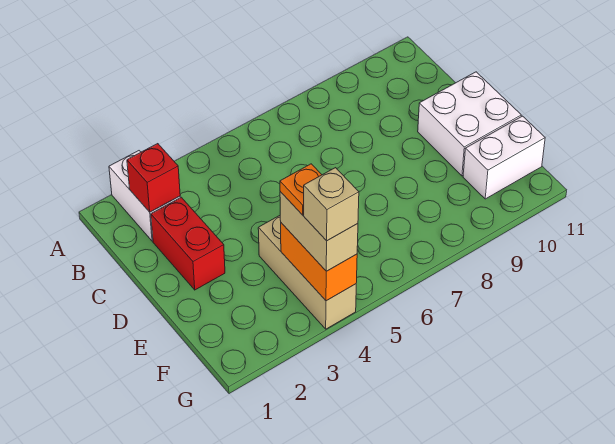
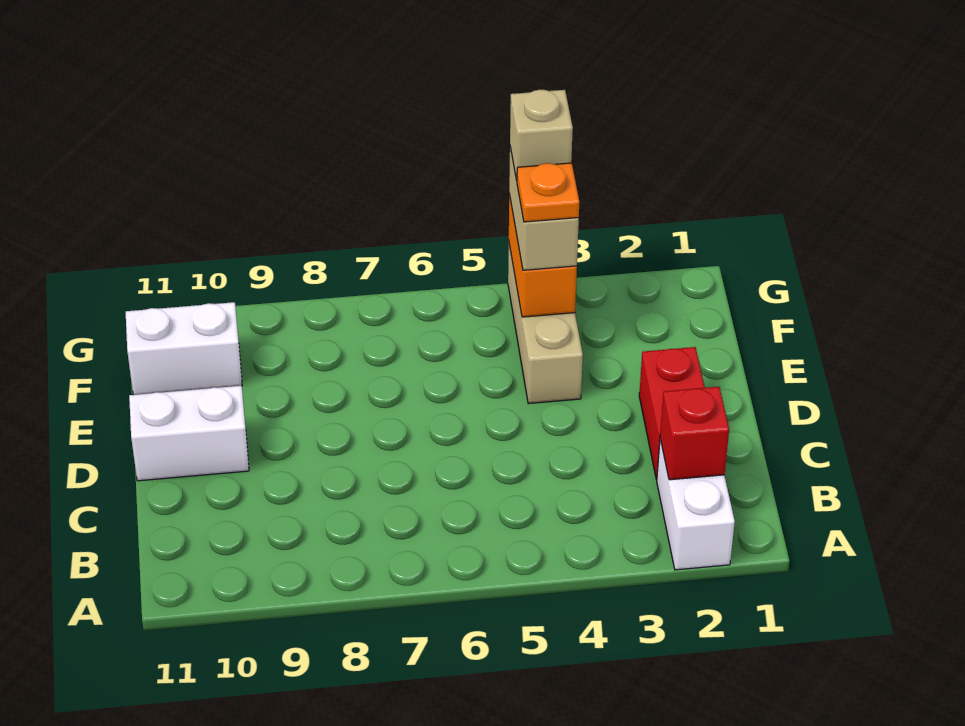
white 2x2 brick [418,72,521,176] -> white 1x2 brick [129,386,249,481]

